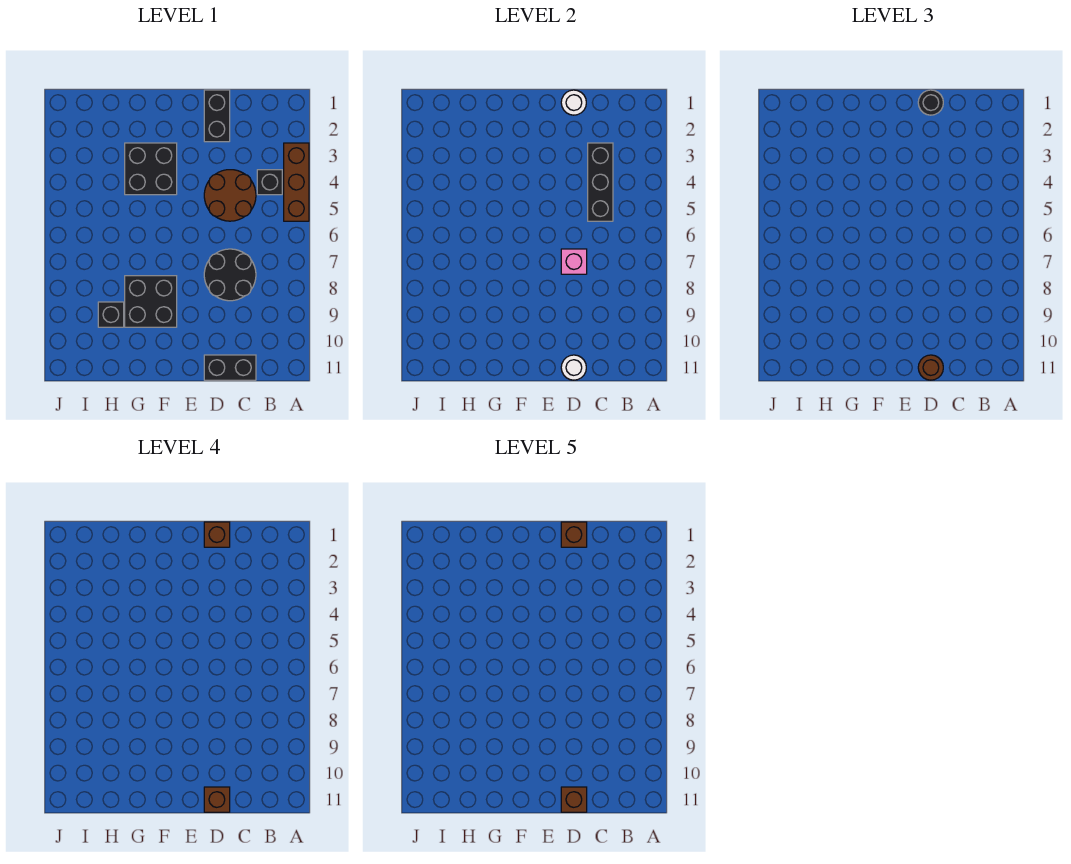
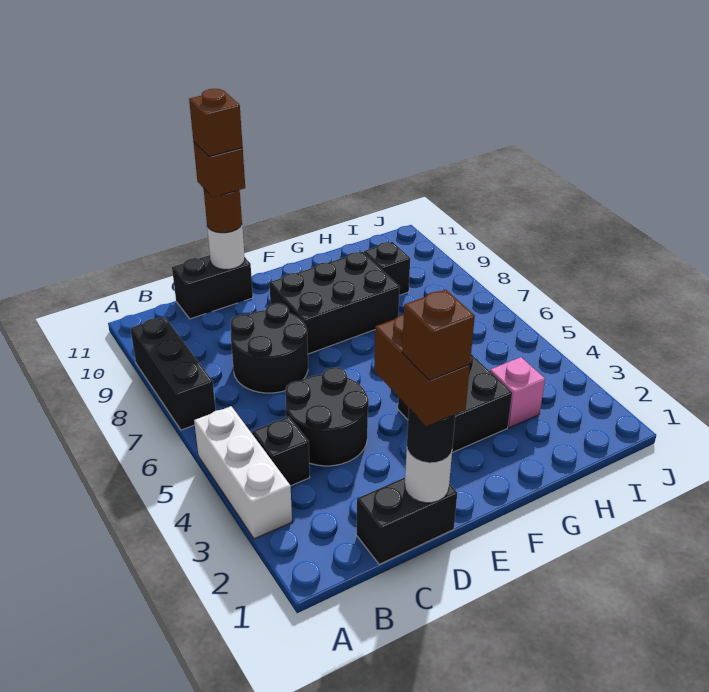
brown 1x3 brick [284,143,309,221] -> white 1x3 brick [194,406,292,539]
black 1x3 brick [588,143,613,221] -> black 1x3 brick moved to [130,317,216,430]
brown 2x2 round brick [204,170,256,221] -> black 2x2 round brick [285,367,369,466]
black 1x2 brick [204,90,230,142] -> black 1x2 brick turned to [356,478,457,564]
brown 1x1 brick [204,522,230,547] -> brown 1x2 brick [374,315,470,426]
pink 1x1 brick [561,249,587,274] -> pink 1x1 brick moved to [490,357,545,428]
black 2x2 brick [125,276,177,327] -> black 2x3 brick [269,252,400,354]

